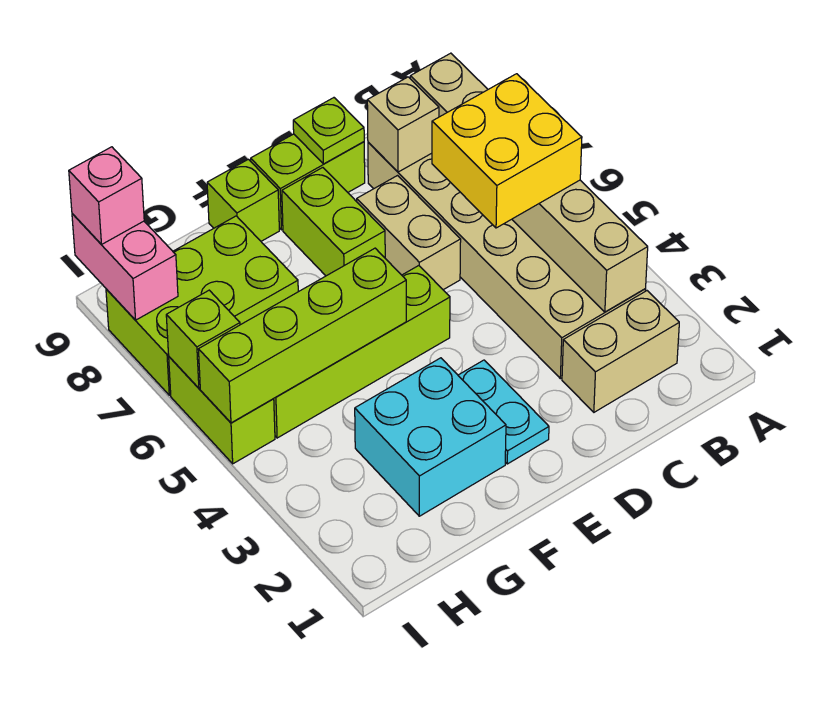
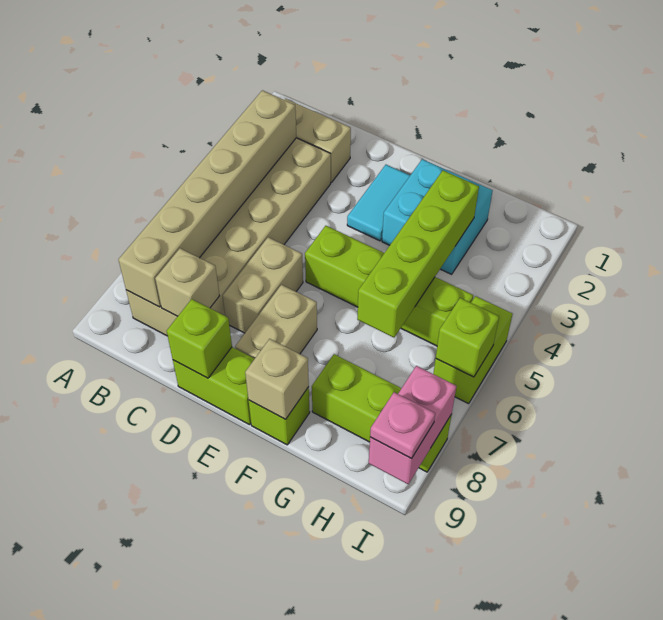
yellow 2x2 brick [432,74,582,228] -> none
lime 1x1 plate [293,98,364,164] -> lime 1x1 brick [167,299,232,378]
cyan 1x2 plate [458,360,549,464] -> cyan 1x2 tile [347,165,410,241]
lime 1x2 brick [282,168,385,276] -> tan 1x2 brick [235,285,317,359]
lime 1x4 brick [198,248,406,423] -> lime 1x4 brick turned to [357,170,479,338]
none -> tan 1x1 brick [245,339,309,419]
lime 2x3 brick [106,216,298,395] -> lime 1x3 brick [312,354,452,472]
pink 1x1 brick [69,147,144,245] -> pink 1x1 plate [370,392,435,459]

